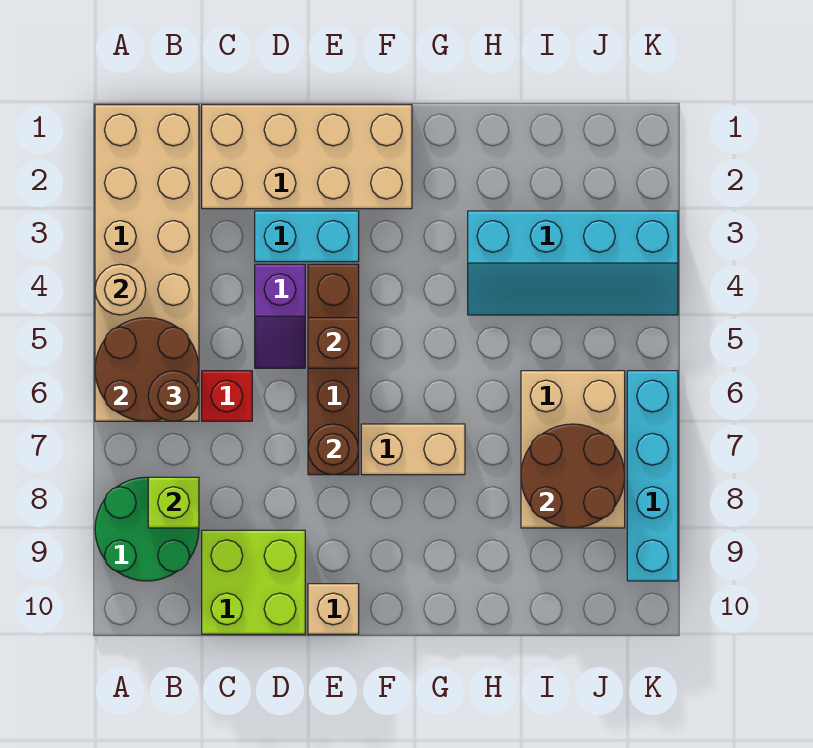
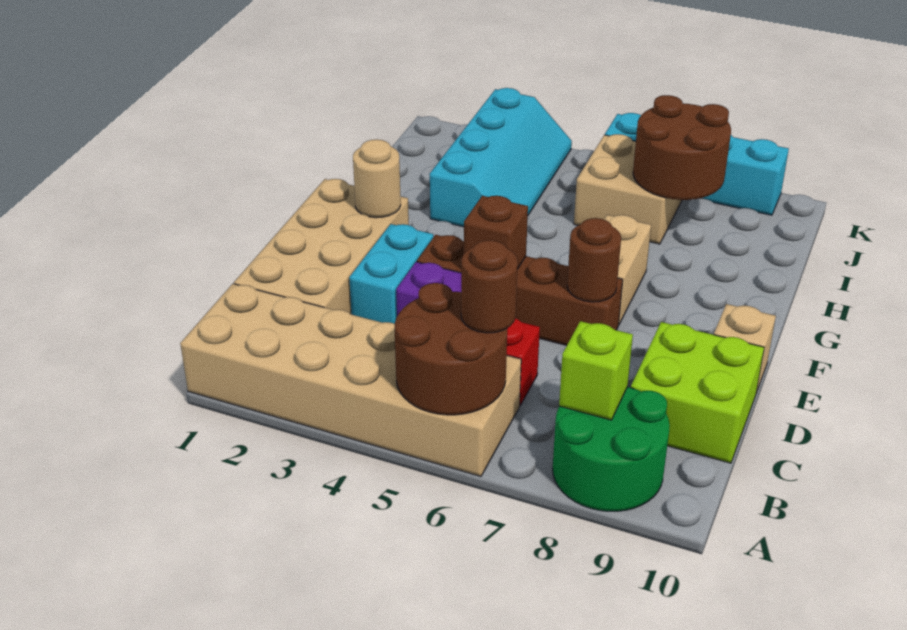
tan 1x1 round brick [95,264,146,315] -> tan 1x1 round brick moved to [353,139,401,218]
tan 2x3 brick [521,371,625,528] -> tan 2x2 brick [574,134,682,244]

